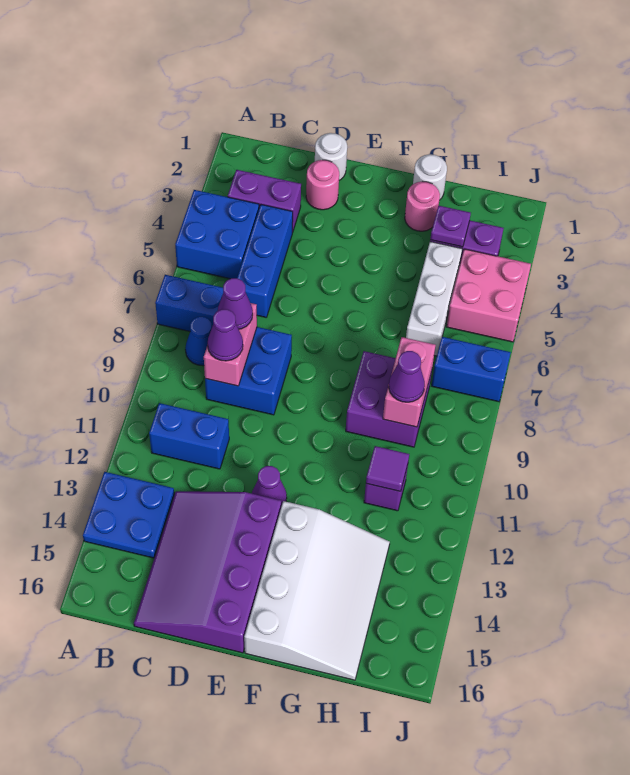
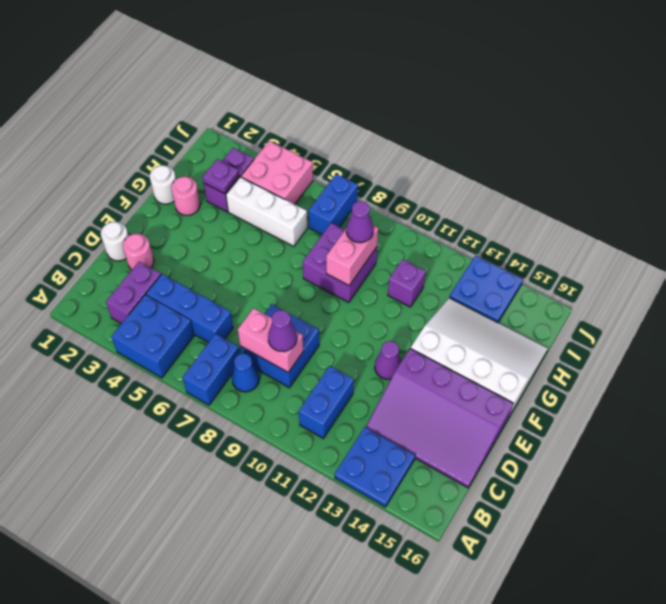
purple 1x1 cone [218,278,253,329] -> none
pink 1x2 brick [383,337,436,427] -> pink 1x2 brick turned to [326,225,378,285]
purple 1x1 tile [366,446,409,491] -> none
none -> blue 2x2 plate [450,256,523,322]

